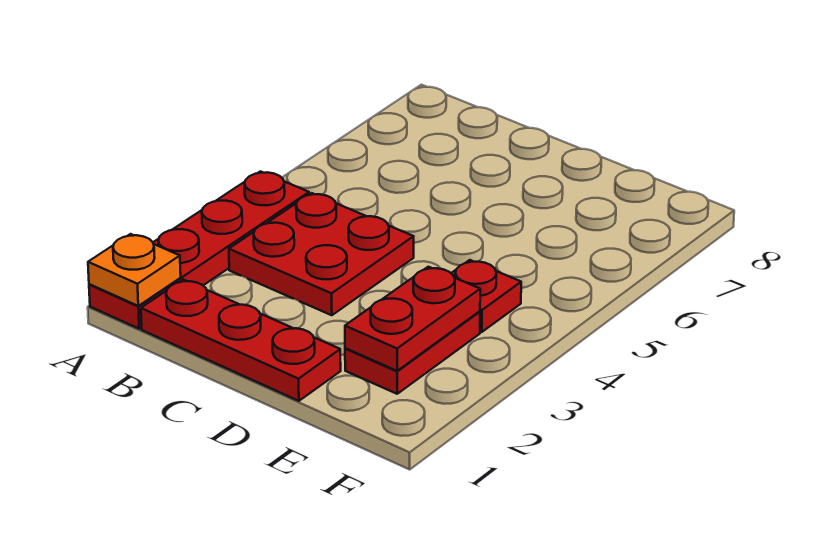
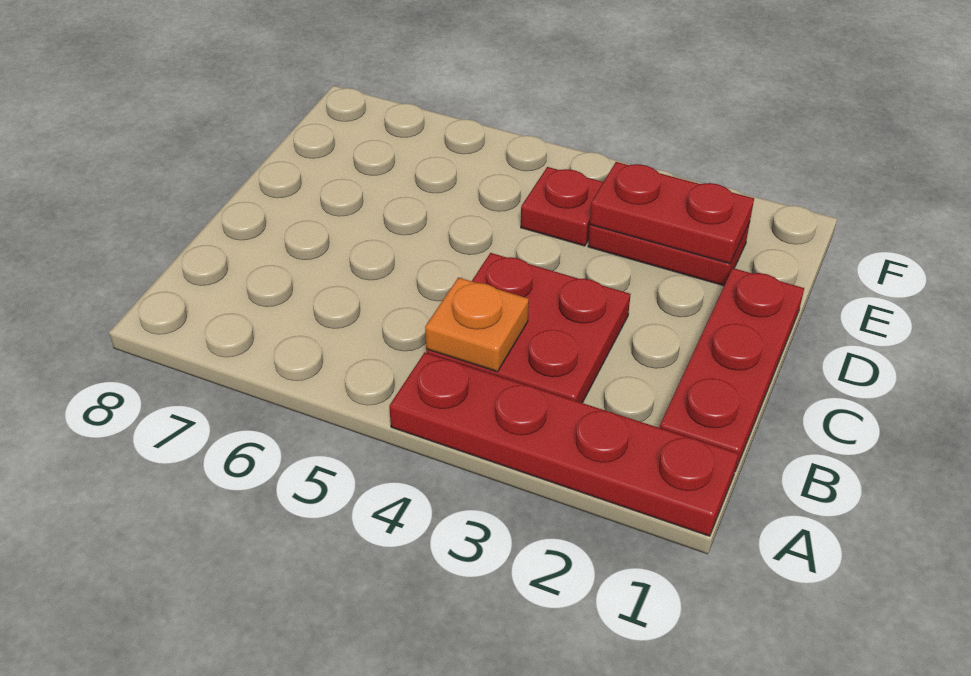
orange 1x1 plate [88,234,181,306] -> orange 1x1 plate moved to [425,277,529,372]

